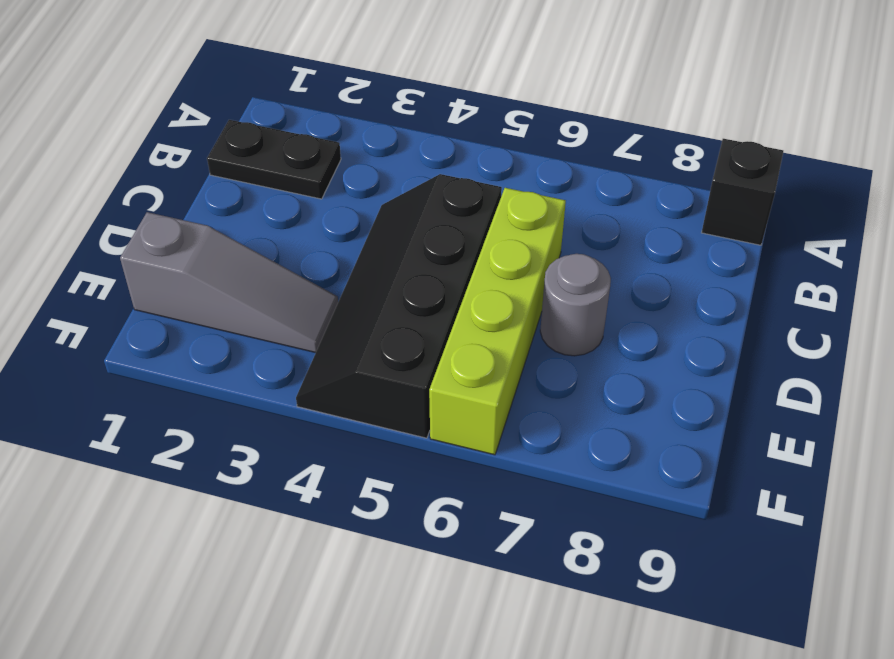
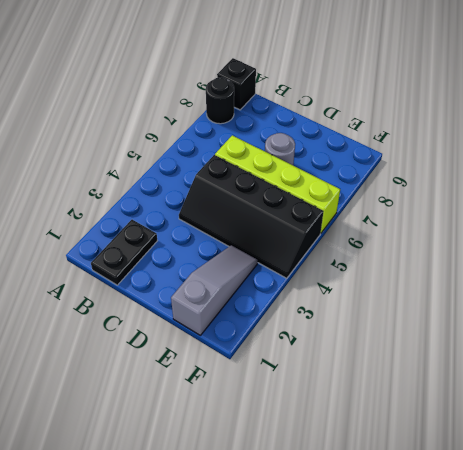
none -> black 1x1 round brick [206,78,234,124]

